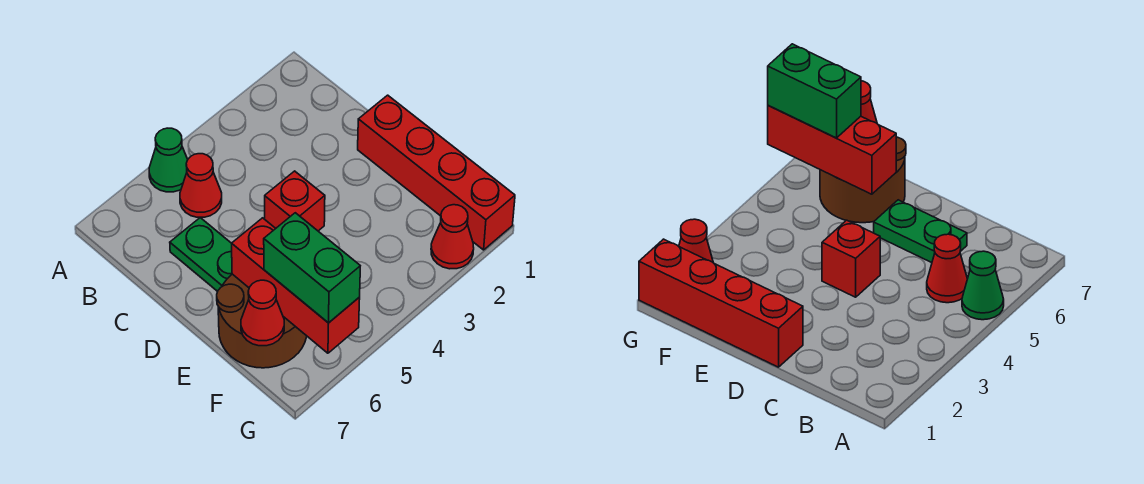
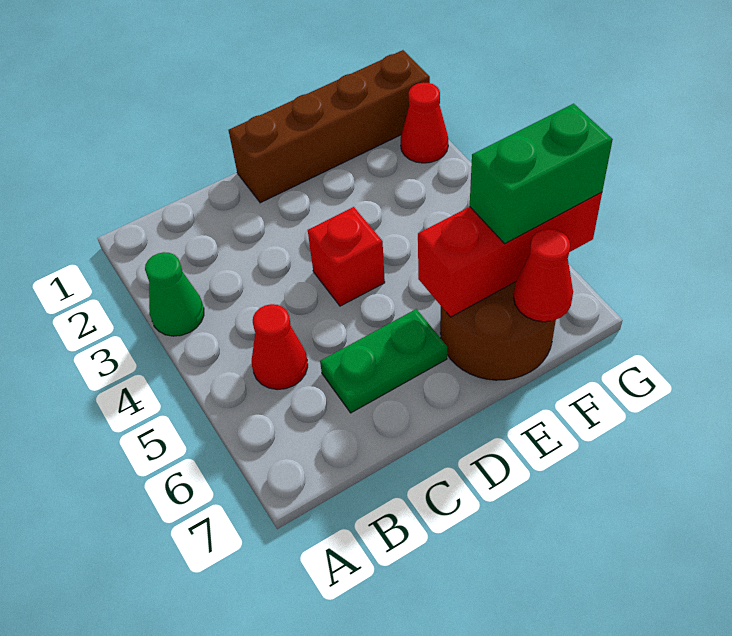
green 1x1 cone [149,128,188,192] -> green 1x1 cone moved to [145,252,204,336]
red 1x4 brick [358,95,515,250] -> brown 1x4 brick [228,50,430,203]

